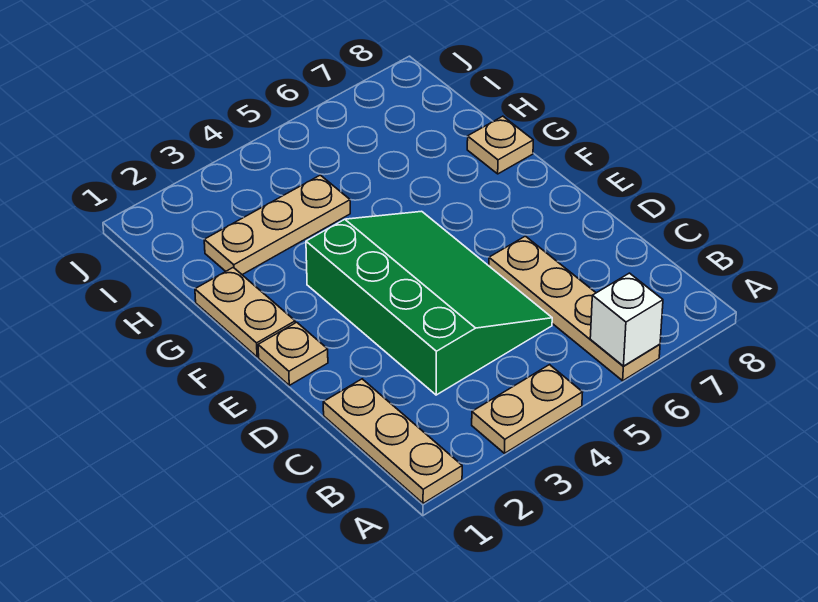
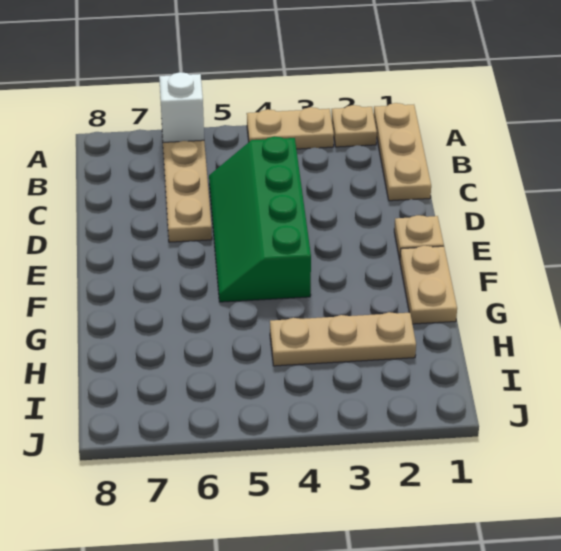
green 3x4 slope [306,211,552,395] -> green 2x4 slope [209,136,311,302]
tan 1x1 plate [467,116,533,174] -> tan 1x1 plate moved to [332,105,377,147]

